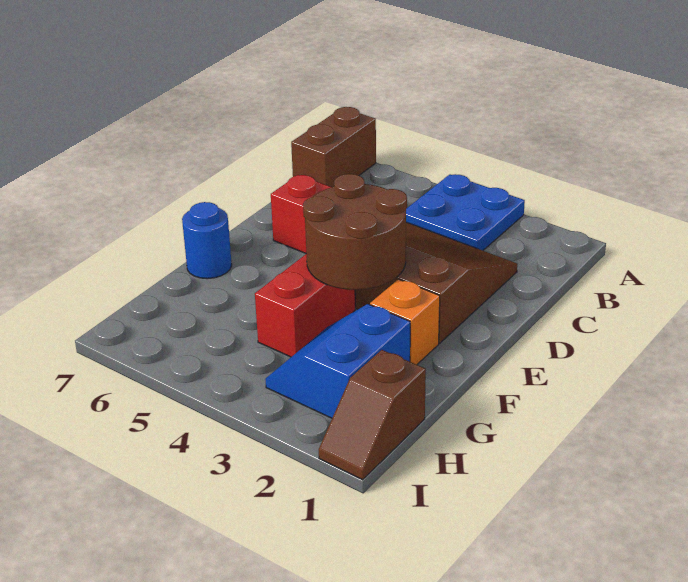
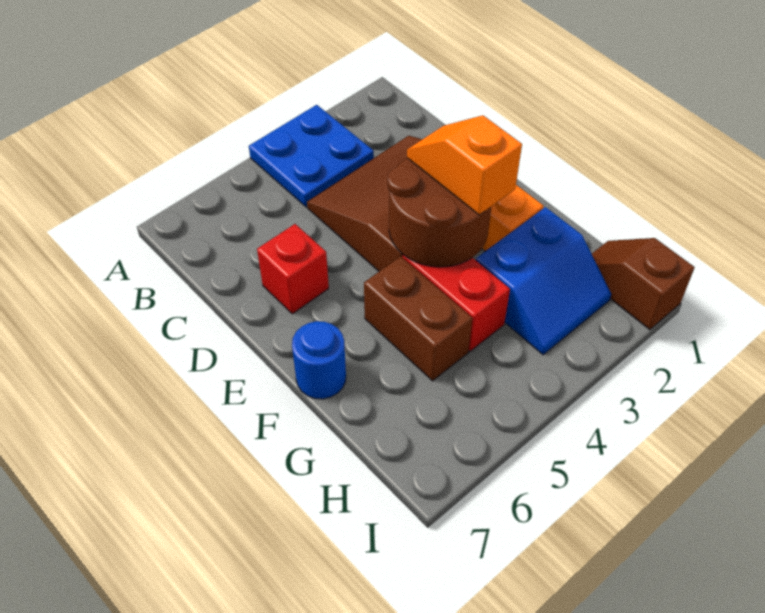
brown 1x2 brick [291,107,376,187] -> brown 1x2 brick moved to [364,257,472,381]
none -> orange 1x2 slope [407,116,522,215]
blue 2x2 slope [265,304,410,418] -> blue 2x2 slope turned to [476,207,611,355]
brown 1x2 slope [319,350,426,480] -> brown 1x2 slope turned to [592,238,695,330]

